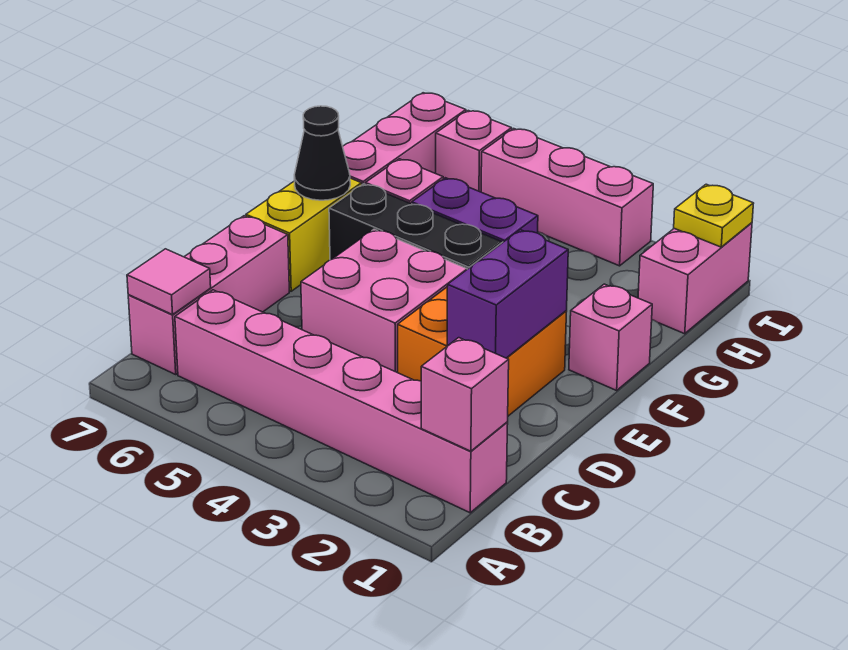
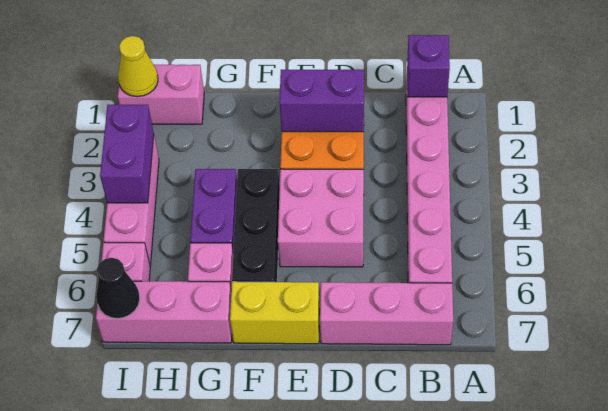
pink 1x1 brick [421,338,509,451] -> purple 1x1 brick [407,35,450,97]
pink 1x1 tile [127,249,211,315] -> none
pink 1x1 brick [569,284,652,390] -> none
black 1x1 cone [294,106,350,200] -> black 1x1 cone moved to [96,258,140,319]
yellow 1x1 plate [674,184,754,247] -> yellow 1x1 cone [118,36,158,97]
none -> purple 1x2 brick [100,105,154,203]

